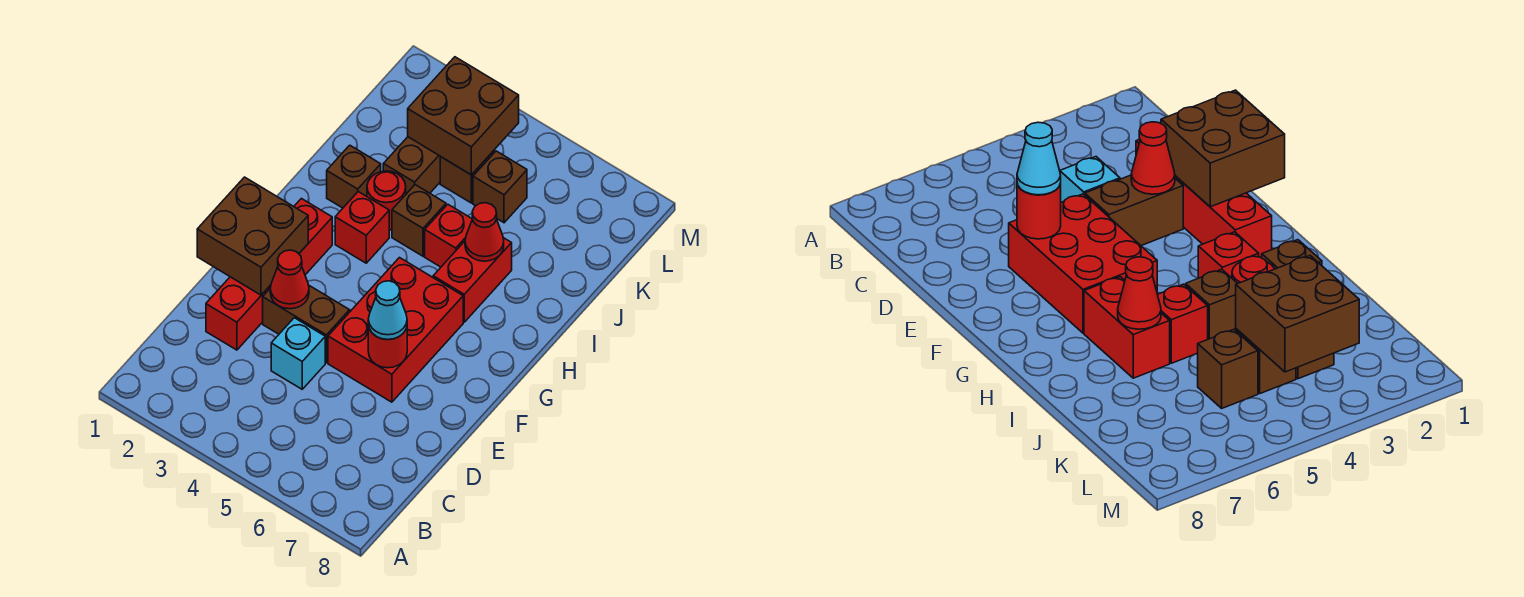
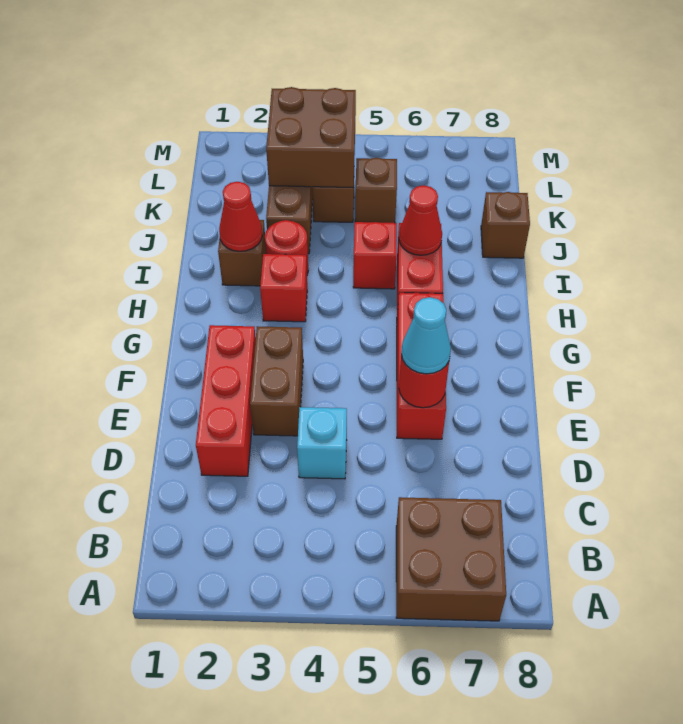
red 1x4 brick [206,199,332,350] -> red 1x3 brick [196,325,256,476]
brown 2x2 brick [197,177,308,295] -> brown 2x2 brick moved to [396,497,506,621]
brown 1x2 brick [263,286,350,363] -> brown 1x2 brick turned to [250,326,303,436]
red 1x1 cone [270,250,309,309] -> red 1x1 cone moved to [219,182,262,251]
red 2x3 brick [328,258,463,402] -> red 1x3 brick [397,293,446,439]
brown 1x1 brick [392,185,446,256] -> brown 1x1 brick moved to [481,192,530,258]

